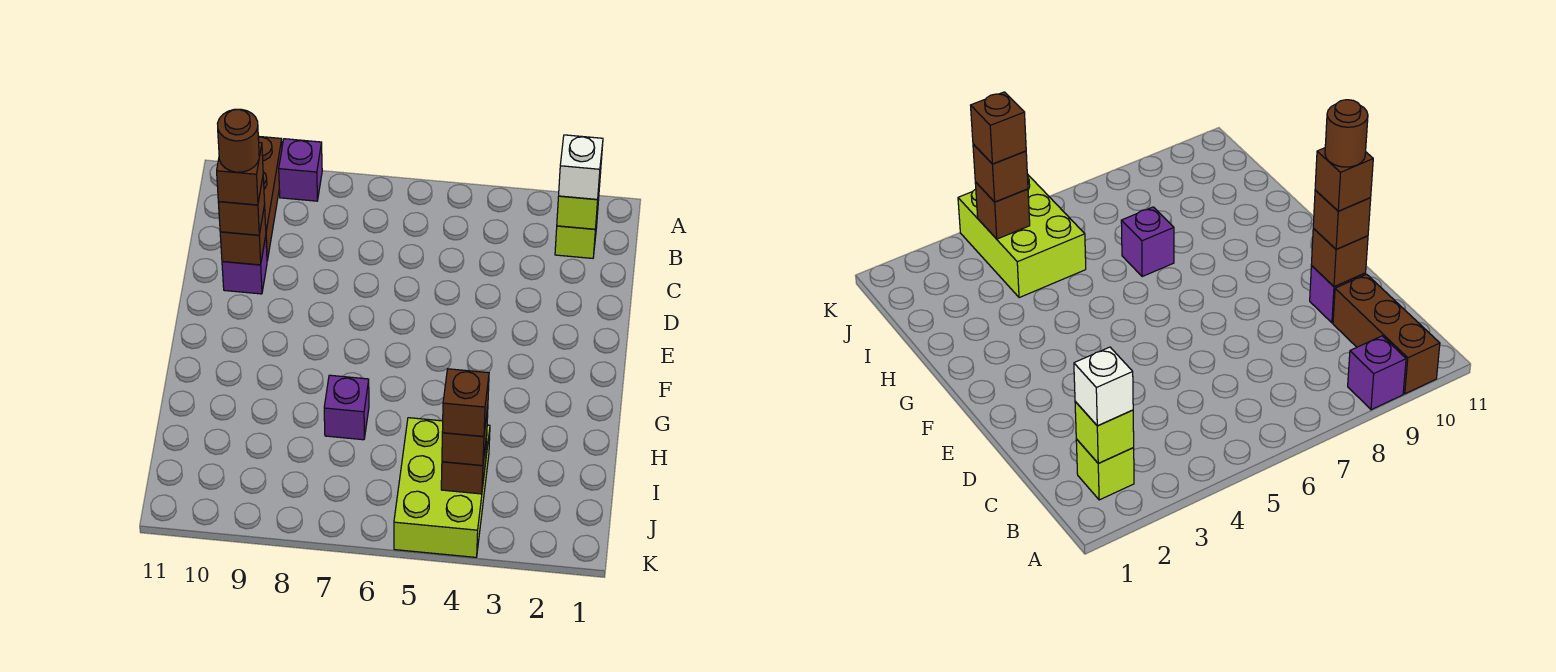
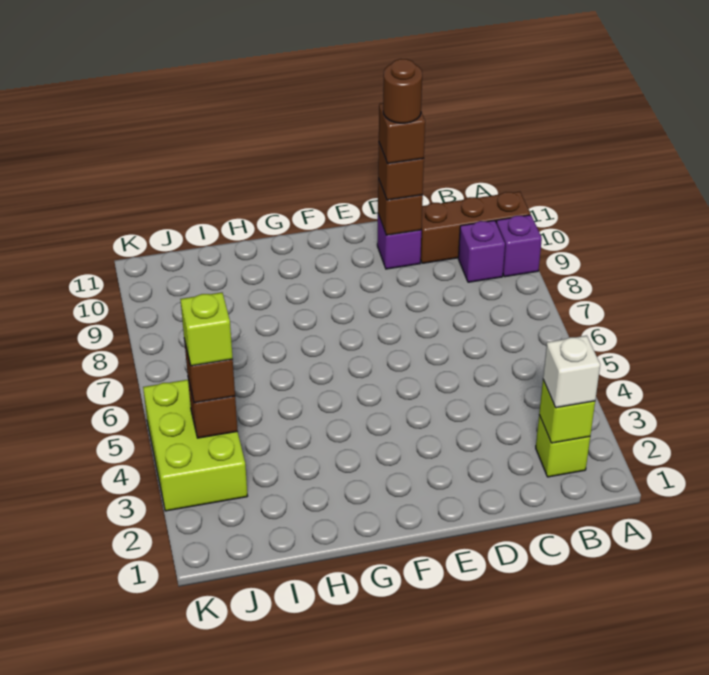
purple 1x1 brick [324,375,369,440] -> purple 1x1 brick moved to [458,220,505,282]
lime 2x3 brick [394,418,490,557] -> lime 2x3 brick turned to [143,380,247,511]
brown 1x1 brick [442,369,489,436] -> lime 1x1 brick [180,292,233,366]

